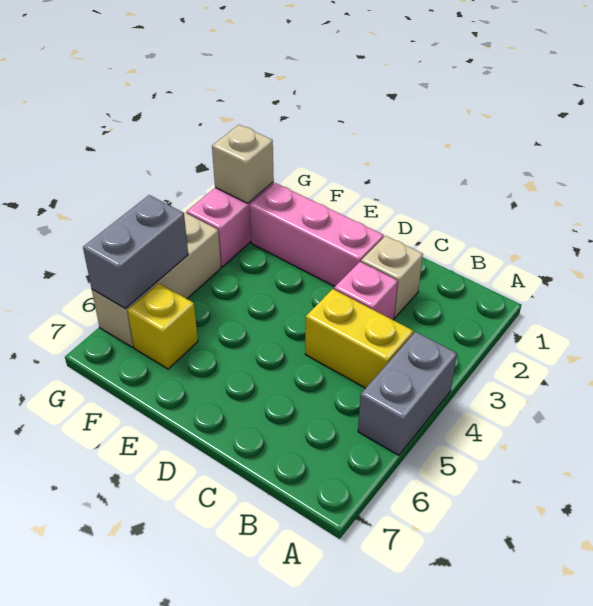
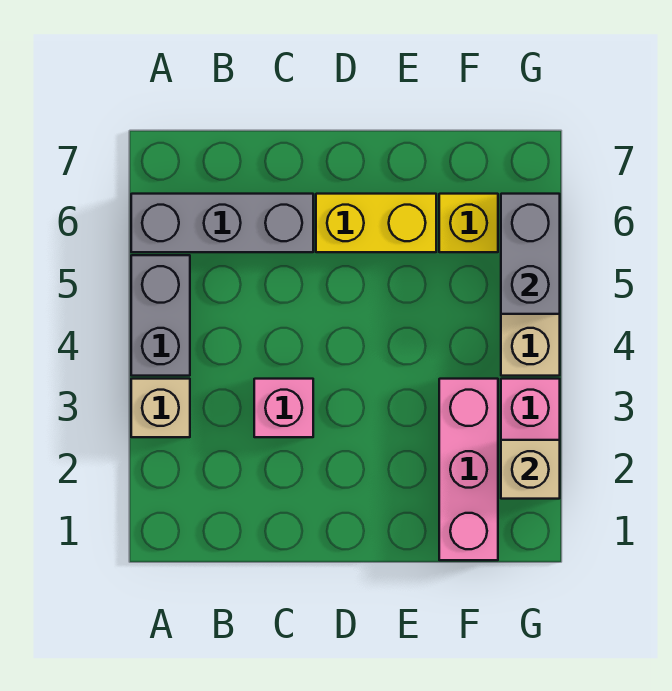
none -> grey 1x3 brick [131,194,313,252]
yellow 1x2 brick [305,289,413,388] -> yellow 1x2 brick moved to [316,194,436,252]
tan 1x1 brick [361,236,423,318] -> tan 1x1 brick moved to [131,379,190,437]
pink 1x3 brick [250,183,384,287] -> pink 1x3 brick turned to [439,379,498,560]

